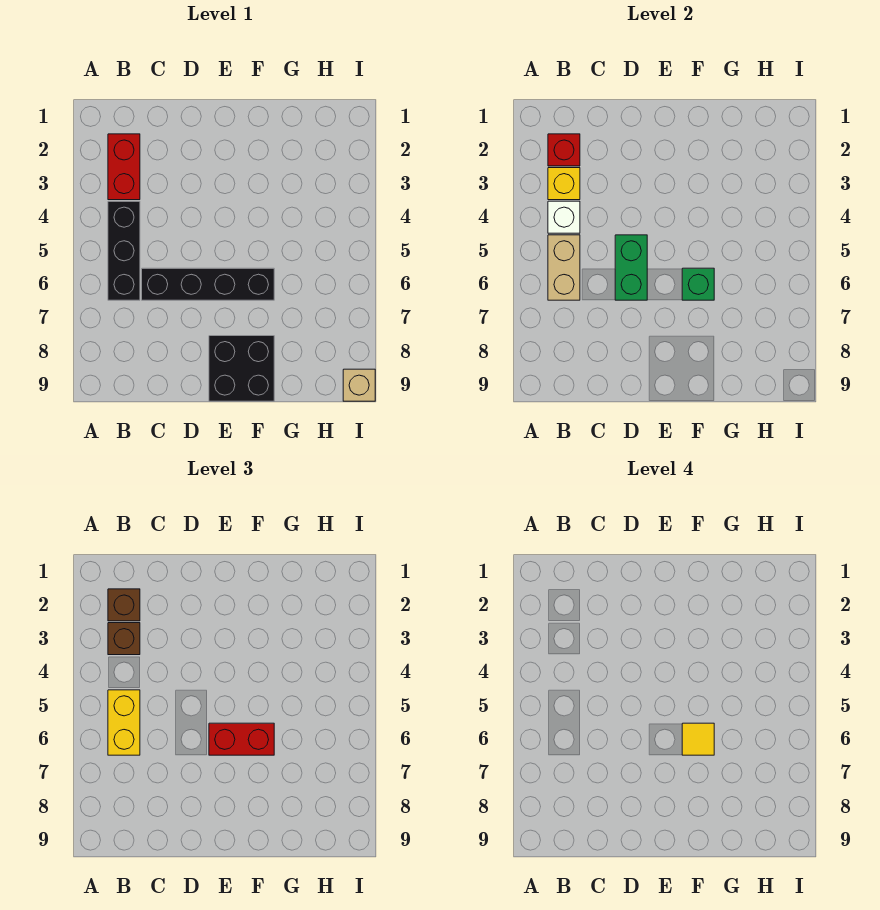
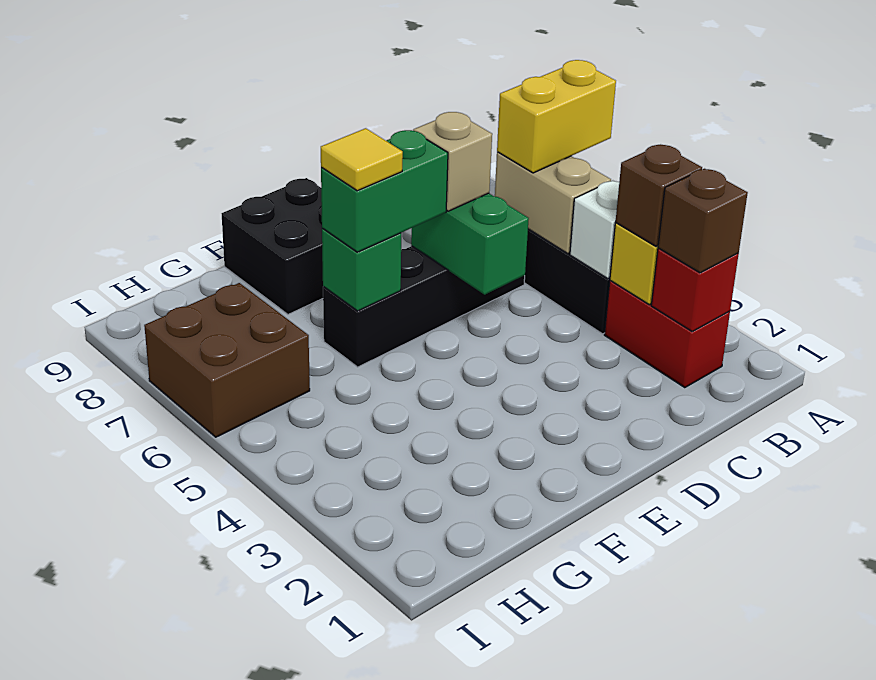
yellow 1x2 brick [108,690,140,755] -> yellow 1x2 brick turned to [497,60,616,173]
red 1x2 brick [209,723,274,755] -> green 1x2 brick [321,130,448,252]
none -> brown 2x2 brick [144,283,310,437]
tan 1x1 brick [343,369,375,401] -> tan 1x1 brick moved to [413,112,492,211]

